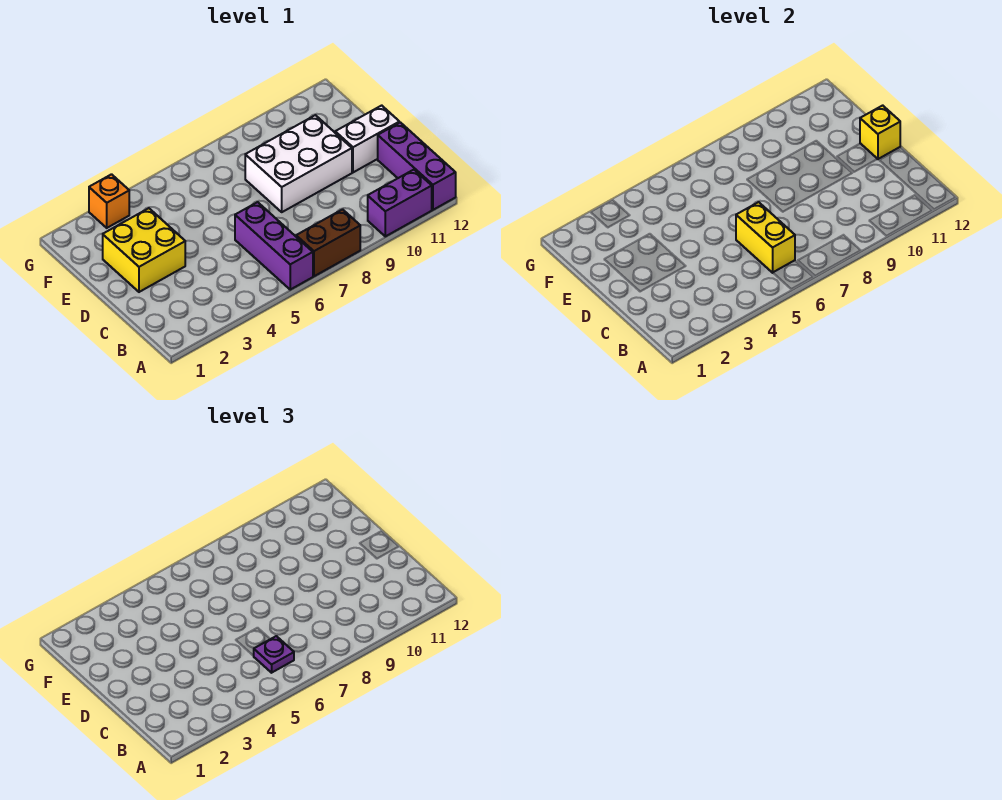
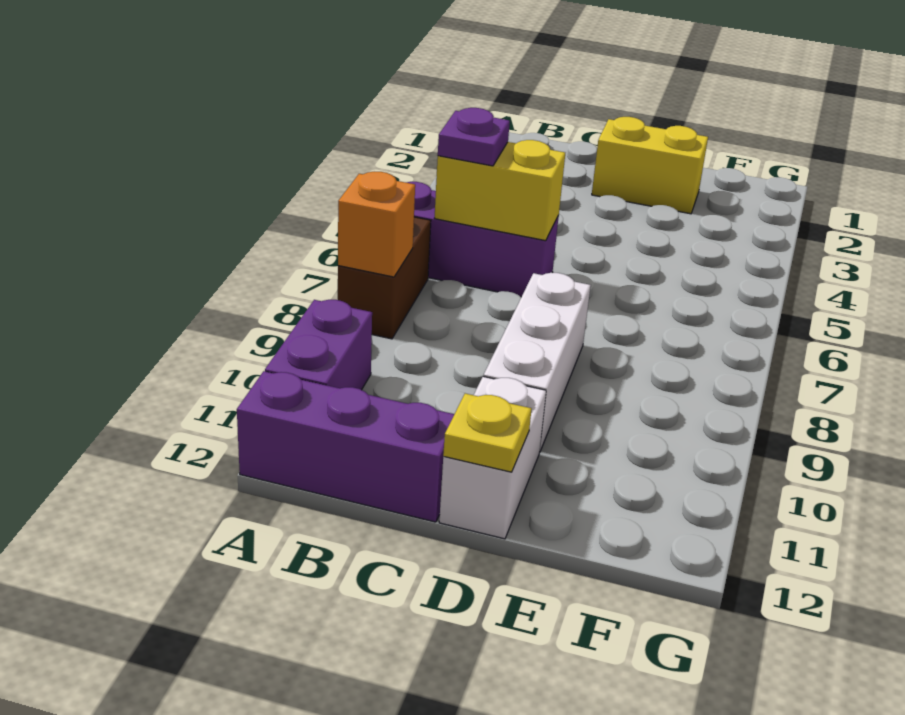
yellow 2x2 brick [103,208,185,292] -> yellow 1x2 brick [592,117,708,214]
white 2x3 brick [245,115,352,212] -> white 1x3 brick [483,273,591,451]
yellow 1x1 brick [860,105,900,159] -> yellow 1x1 plate [443,393,532,472]
orange 1x1 brick [89,174,129,228] -> orange 1x1 brick moved to [338,172,415,277]

